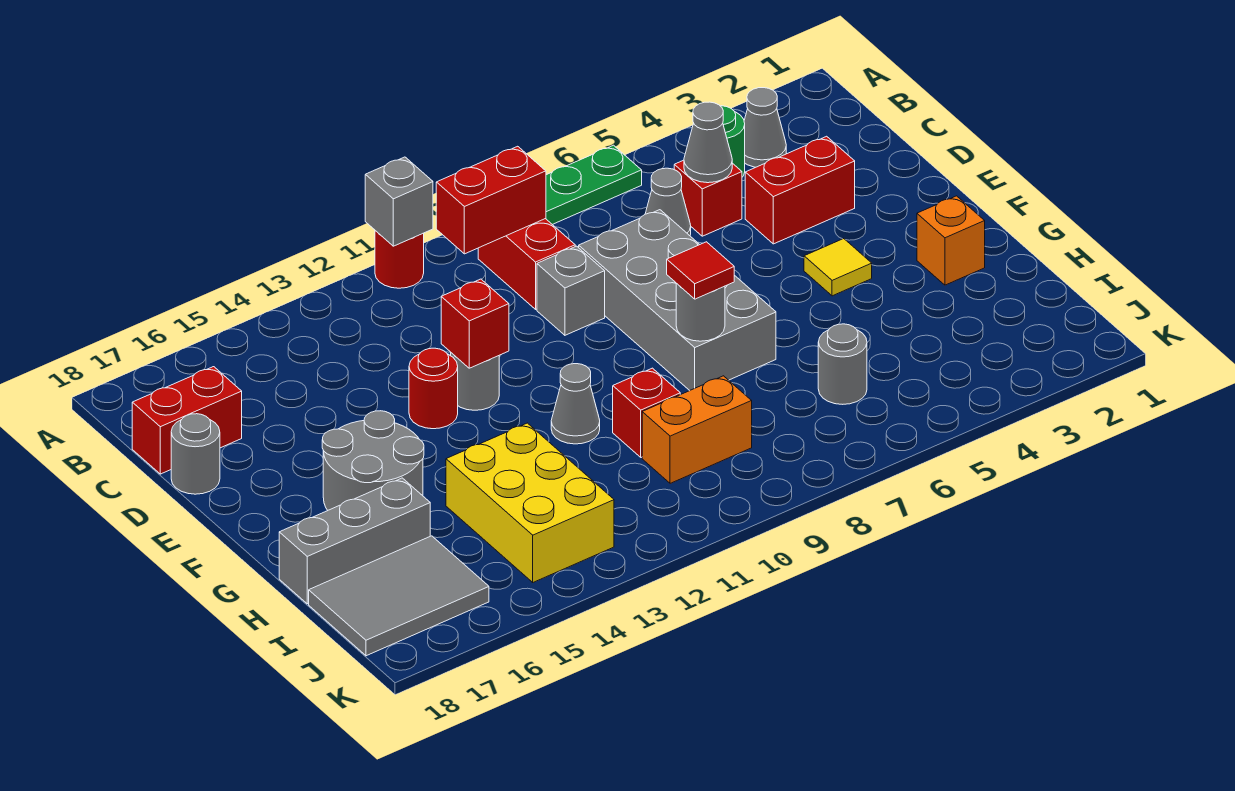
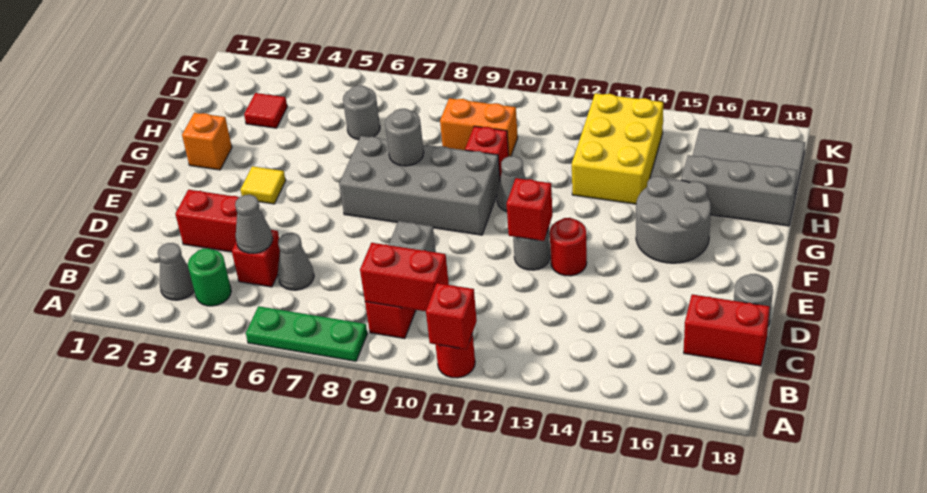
grey 1x1 brick [365,157,433,246] -> red 1x1 brick [426,283,477,349]
grey 2x4 brick [579,210,776,391] -> grey 2x4 brick turned to [339,136,500,235]
red 1x1 tile [667,242,734,299] -> red 1x1 tile moved to [244,93,287,128]

